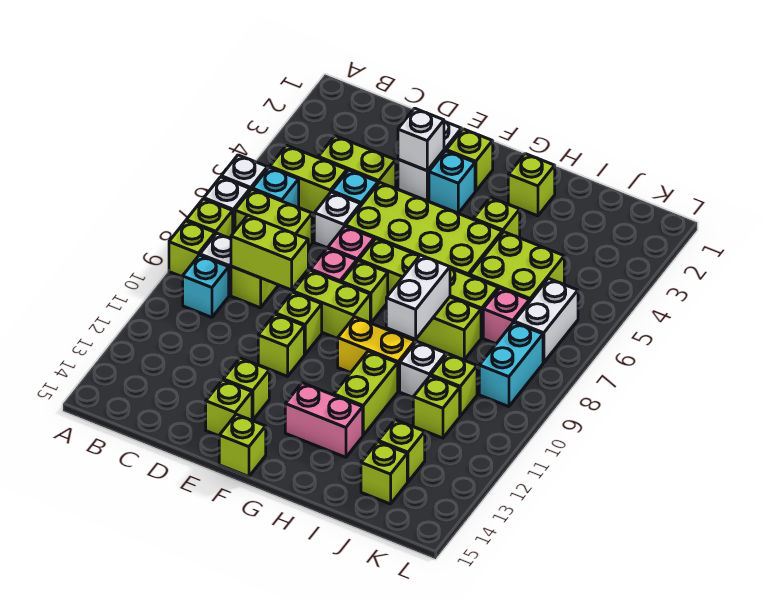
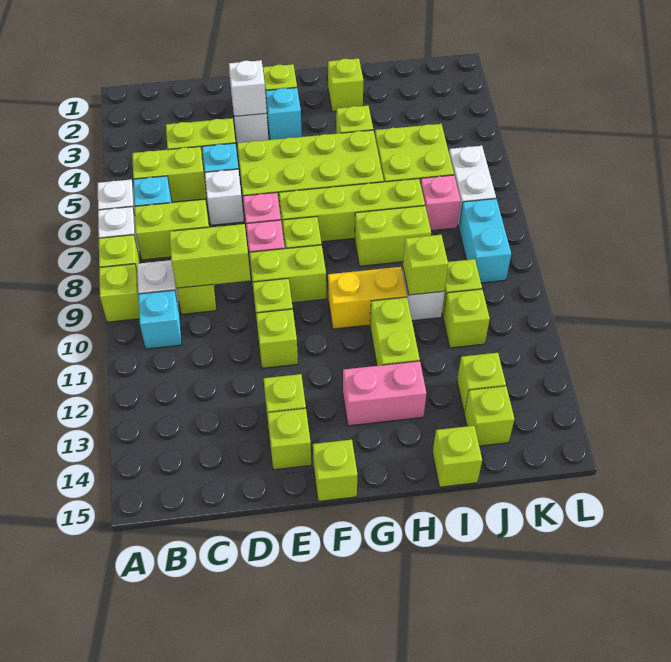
white 1x2 brick [386,255,450,339] -> none
none -> lime 1x1 brick [403,235,448,295]
none -> lime 1x1 brick [433,426,482,487]

